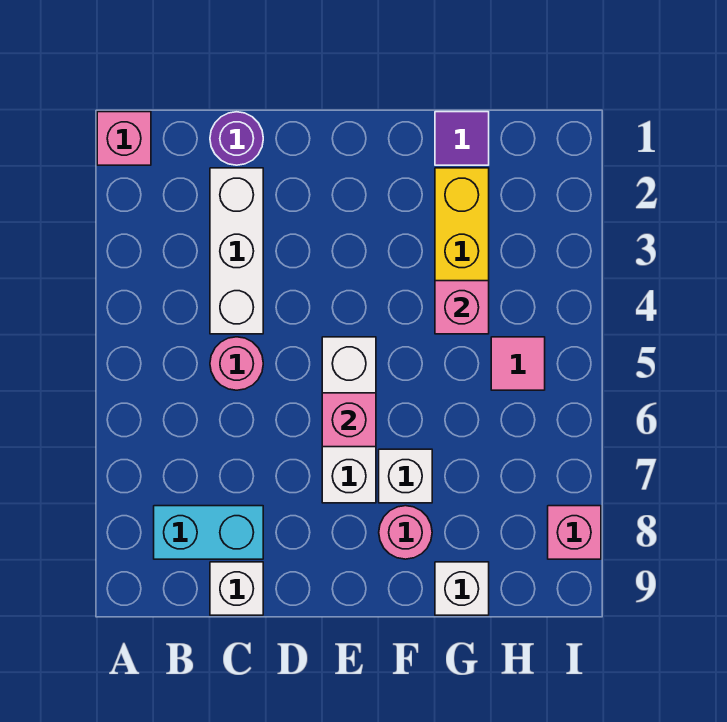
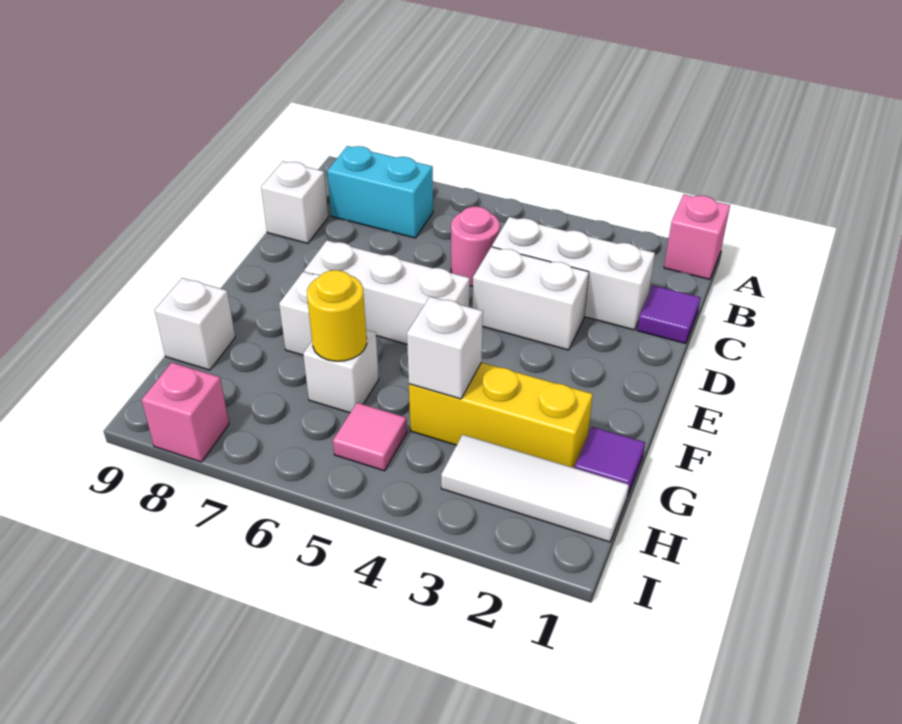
cyan 1x2 brick [154,506,263,559] -> cyan 1x2 brick turned to [327,146,433,238]
purple 1x1 round brick [210,112,263,165] -> purple 1x1 tile [637,285,700,343]
none -> white 1x2 brick [473,247,589,350]
pink 1x1 brick [322,393,376,447] -> none
pink 1x1 round brick [379,506,432,559] -> none
pink 1x1 brick [435,281,489,334] -> white 1x1 brick [407,297,483,399]
none -> white 1x1 brick [303,330,379,413]
none -> yellow 1x1 round brick [307,270,367,361]
none -> white 1x3 tile [441,435,629,542]

